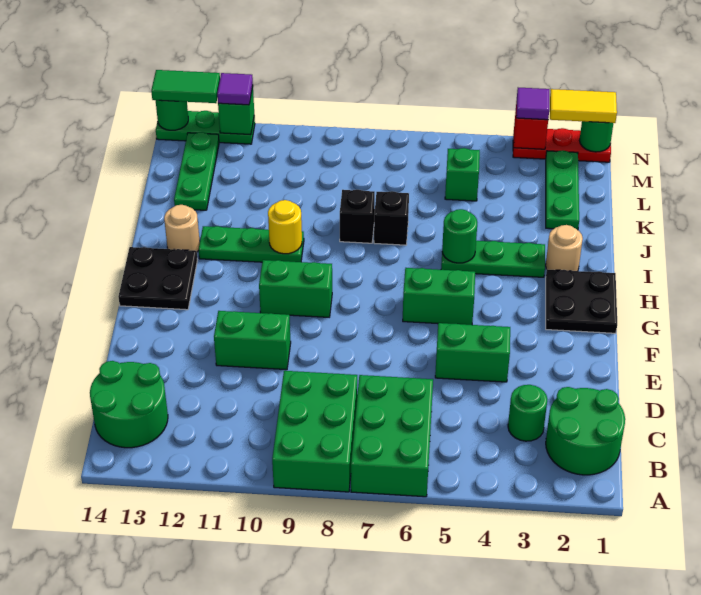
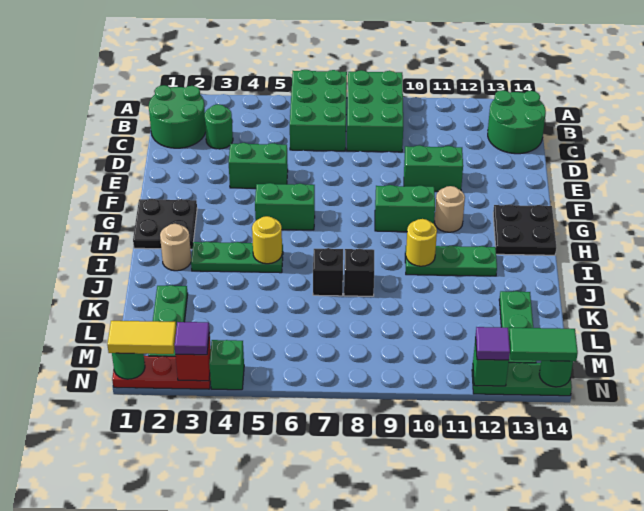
green 1x1 round brick [442,209,477,263] -> yellow 1x1 round brick [252,216,282,264]
tan 1x1 round brick [164,205,200,252] -> tan 1x1 round brick moved to [435,186,465,232]
green 1x1 brick [445,148,480,201] -> green 1x1 brick moved to [209,340,244,390]

